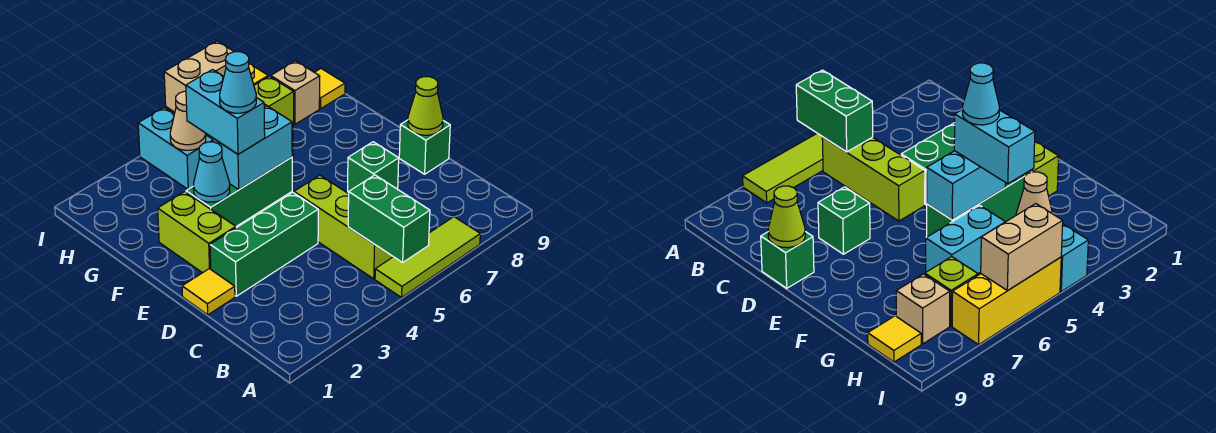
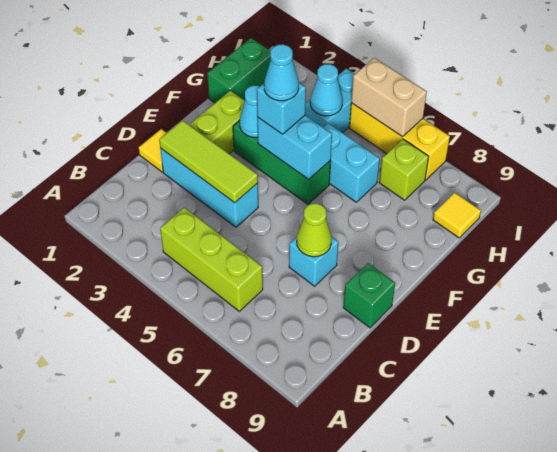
lime 1x3 tile [375,217,480,297] -> lime 1x3 tile moved to [159,120,258,203]
green 1x2 brick [348,175,430,262] -> green 1x2 brick moved to [207,38,271,103]
lime 1x3 brick [294,175,393,279] -> lime 1x3 brick turned to [160,207,263,311]
green 1x3 brick [210,192,318,296] -> cyan 1x3 brick [160,148,258,227]
green 1x1 brick [348,142,399,192] -> cyan 1x1 brick [289,236,338,286]
lime 1x1 cone [408,77,443,135] -> lime 1x1 cone moved to [297,203,332,257]
cyan 1x2 brick [186,70,265,154] -> cyan 1x1 brick [257,83,306,134]
tan 1x1 cone [170,91,206,150] -> cyan 1x1 cone [310,64,343,116]
tan 1x1 brick [271,61,320,124] -> none

